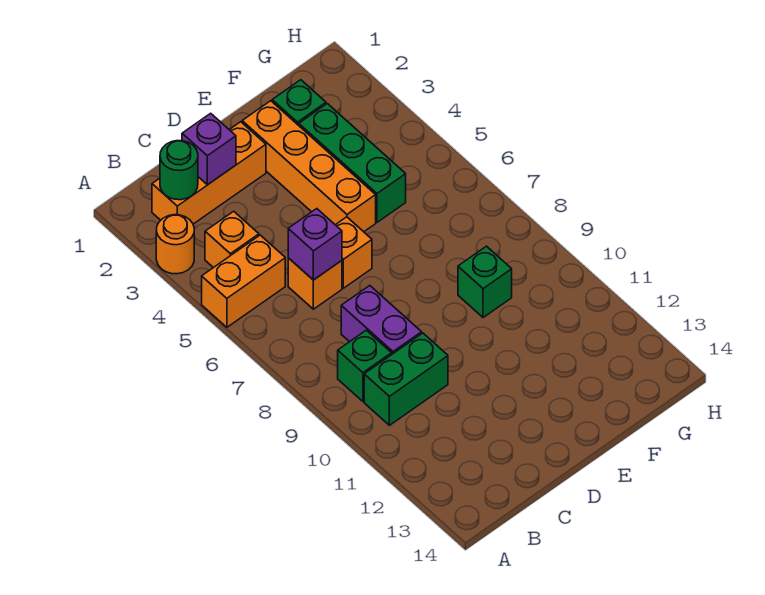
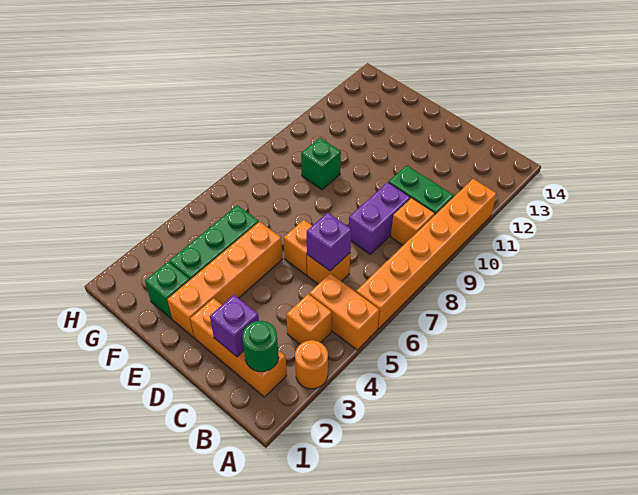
none -> orange 1x6 brick [356,179,497,329]
green 1x1 brick [338,330,392,401] -> orange 1x1 brick [391,198,435,245]

